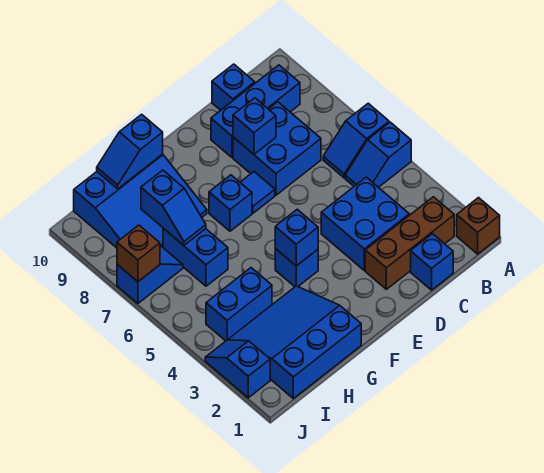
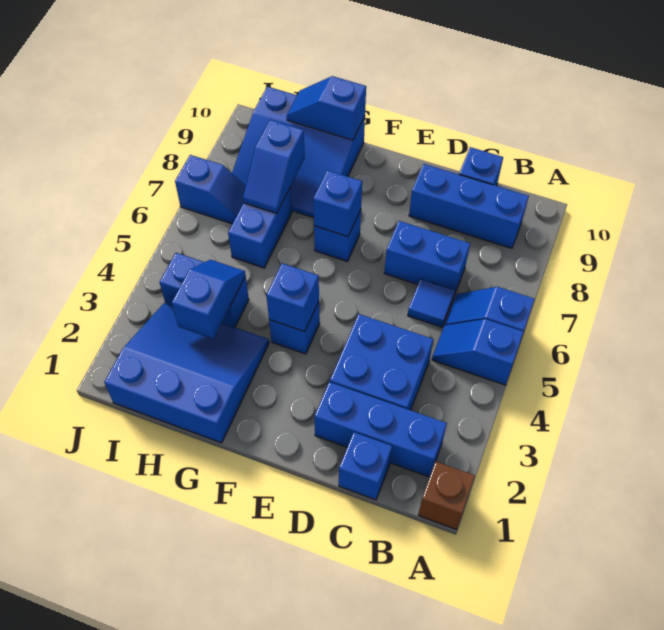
brown 1x3 brick [365,197,454,289] -> blue 1x3 brick [314,382,447,477]
blue 2x2 brick [233,102,321,195] -> blue 1x2 brick [384,221,470,295]
blue 1x1 brick [233,98,276,154] -> blue 1x1 brick moved to [313,170,362,236]
blue 1x1 tile [240,172,275,213] -> blue 1x1 tile moved to [408,279,455,327]
blue 1x2 slope [205,340,270,398] -> blue 1x2 slope moved to [172,260,245,339]
brown 1x1 brick [117,225,160,282] -> none

